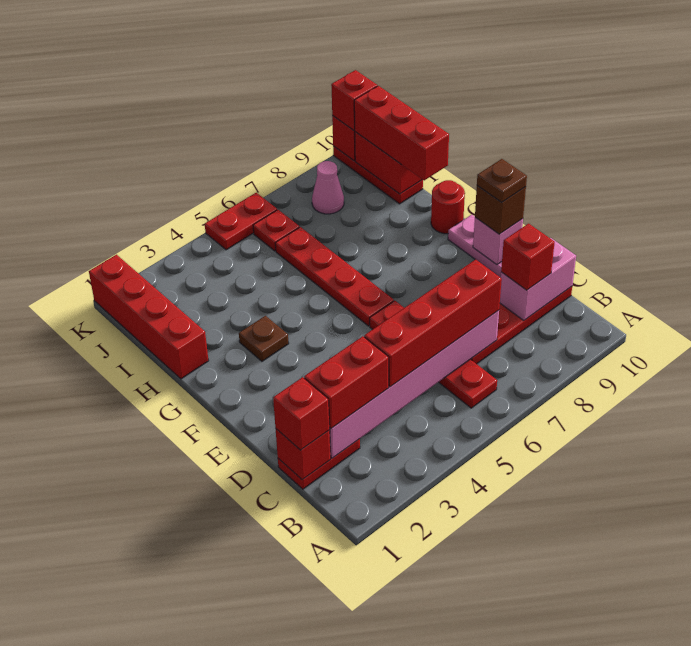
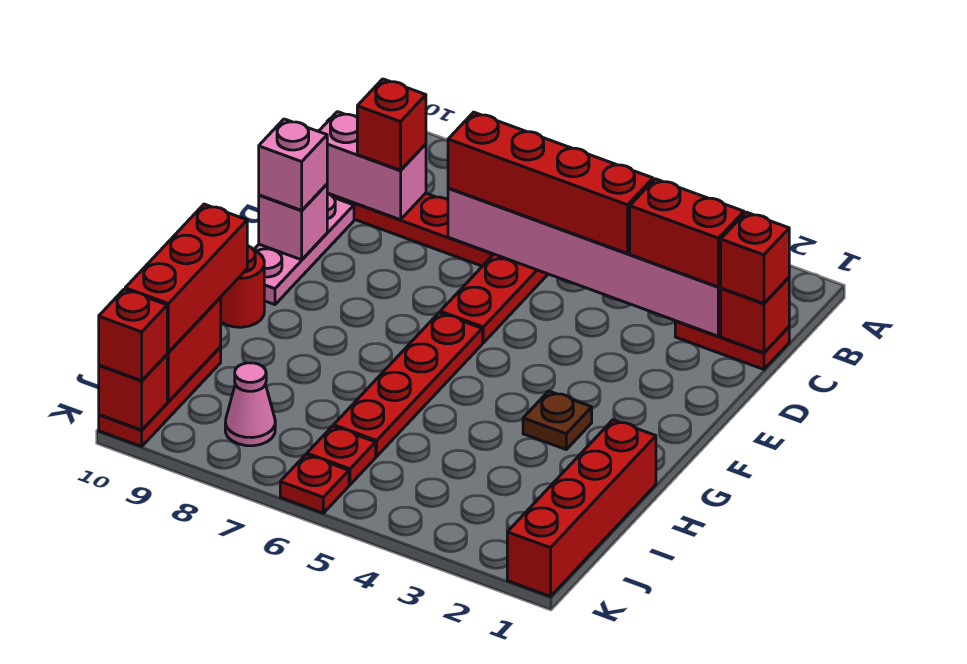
brown 1x1 brick [475,186,526,234] -> pink 1x1 brick [259,119,327,210]
brown 1x1 plate [477,159,527,202] -> none
red 1x2 plate [205,193,277,250] -> red 1x1 plate [280,455,349,513]

